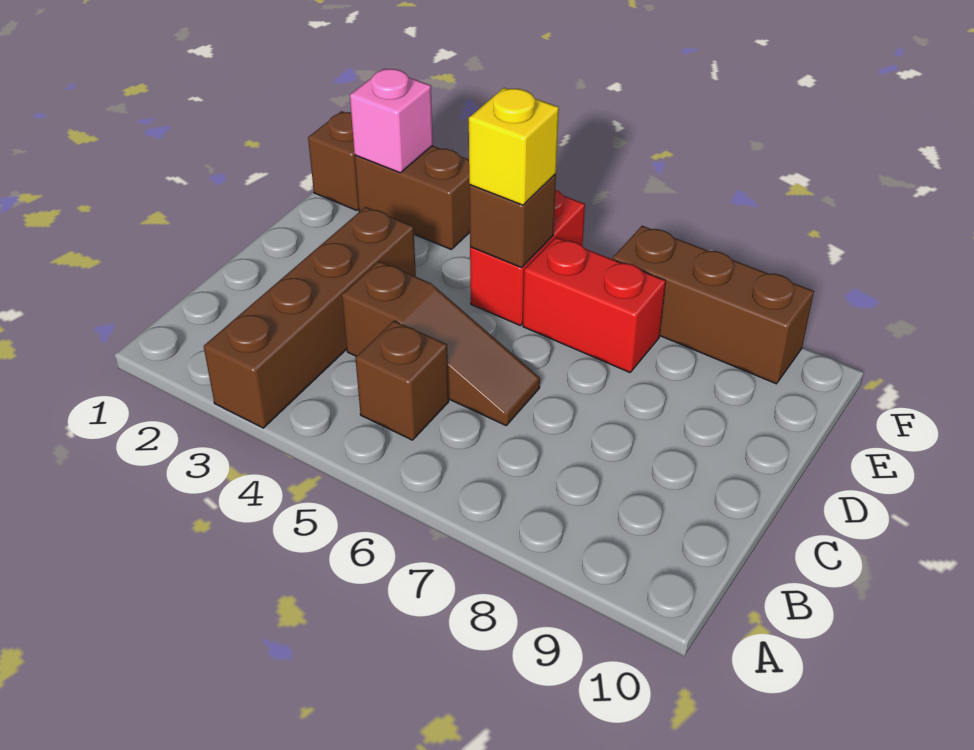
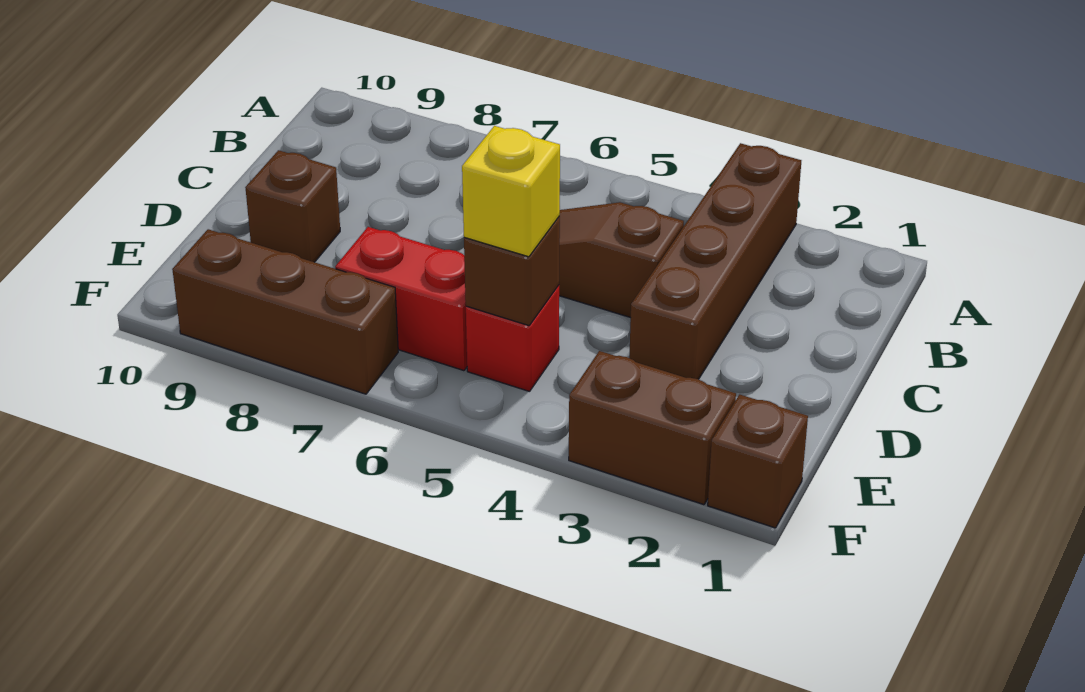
brown 1x1 brick [355,321,449,440] -> brown 1x1 brick moved to [245,150,340,262]
red 1x2 brick [470,190,585,325] -> red 1x1 brick [466,285,559,391]
pink 1x1 brick [350,69,433,173] -> none

